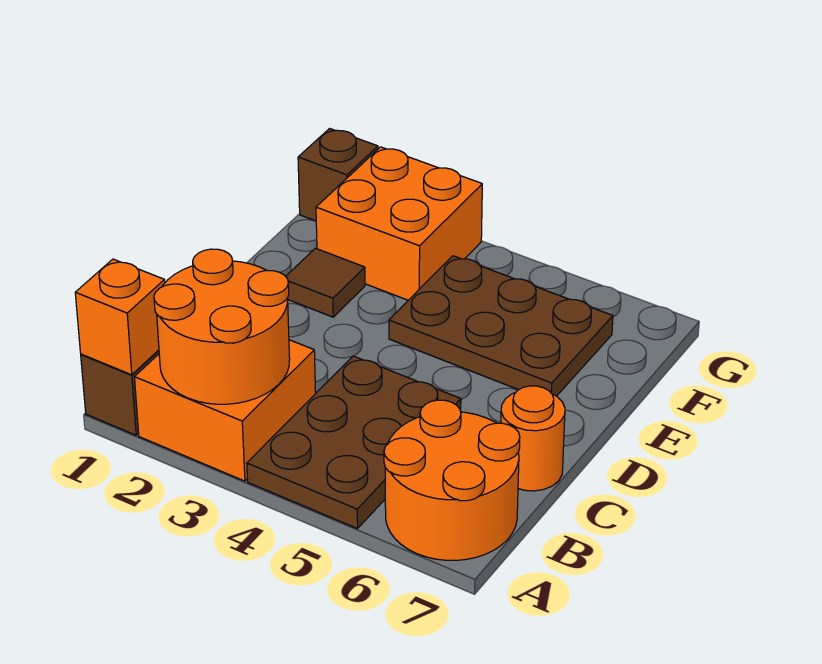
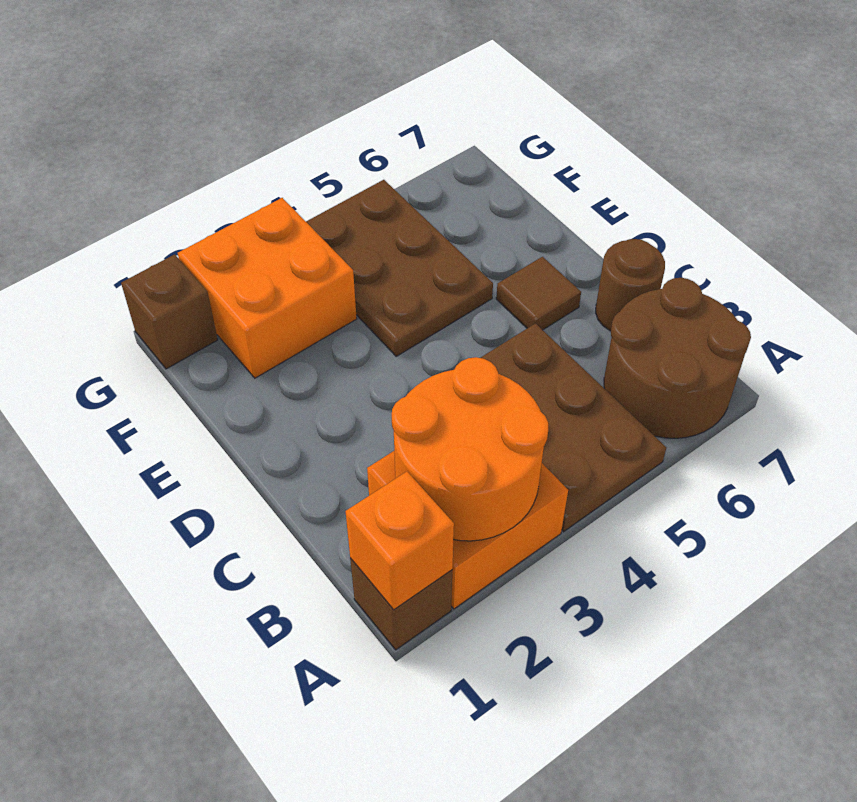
orange 2x2 round brick [384,400,520,560] -> brown 2x2 round brick [604,278,751,438]
orange 1x1 round brick [501,386,565,491] -> brown 1x1 round brick [596,239,665,331]
brown 1x1 tile [286,248,365,317] -> brown 1x1 tile moved to [496,257,581,330]
brown 2x3 plate [389,256,613,396] -> brown 2x3 plate turned to [306,180,493,356]

